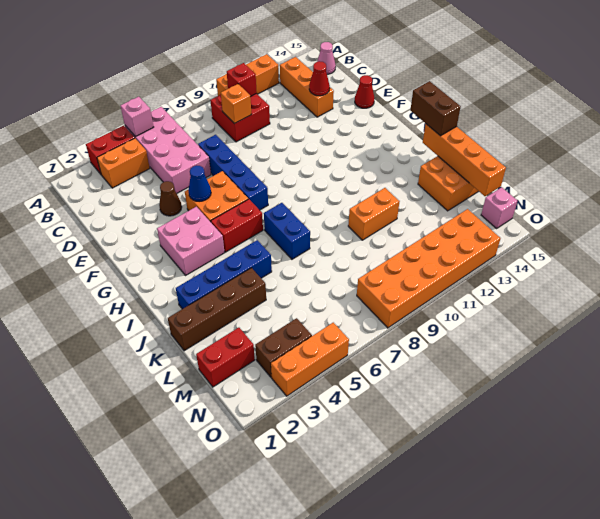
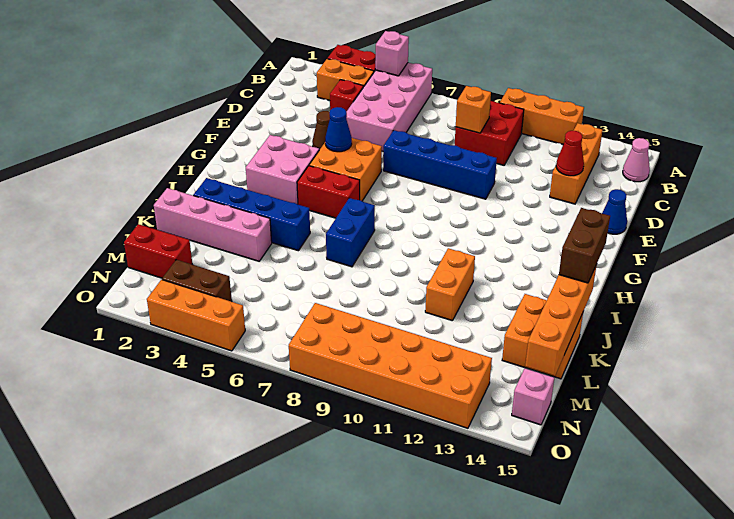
red 1x1 brick [227,63,257,97] -> red 1x1 brick moved to [330,80,363,111]
blue 1x4 brick [198,135,268,210] -> blue 1x4 brick turned to [383,130,497,199]
red 1x1 cone [355,75,375,108] -> blue 1x1 cone [602,189,627,234]
brown 1x4 brick [168,268,266,351] -> pink 1x4 brick [154,188,272,261]
orange 1x2 brick [348,188,400,240] -> orange 1x2 brick turned to [425,248,475,321]

